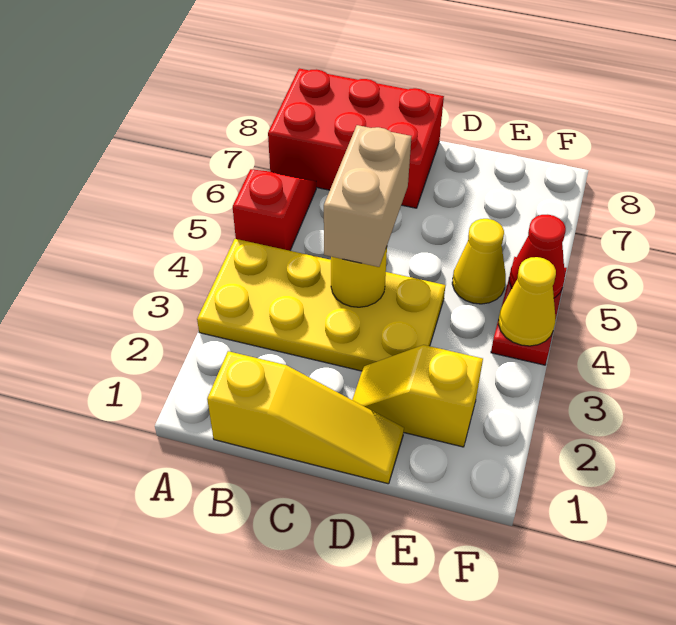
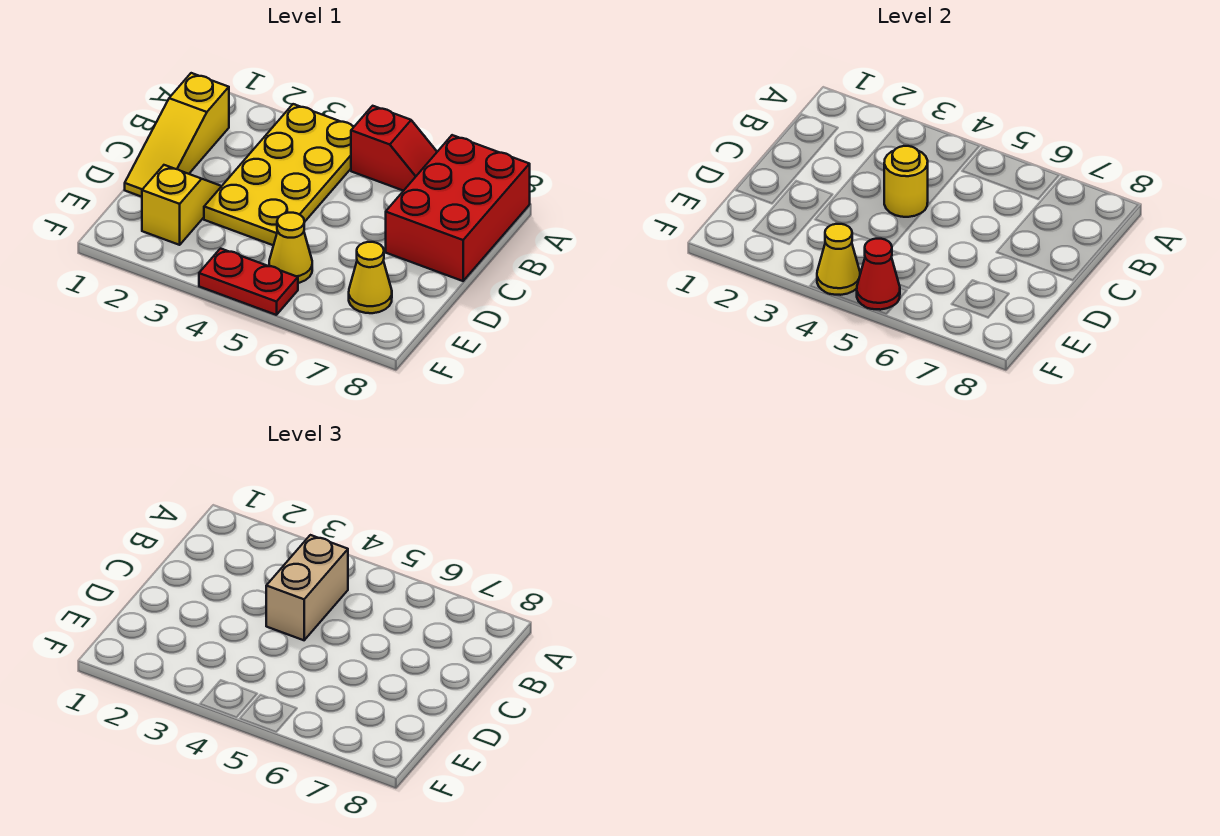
tan 1x2 brick [324,125,411,267] -> tan 1x2 brick turned to [266,535,348,640]
none -> yellow 1x1 cone [349,242,392,313]

